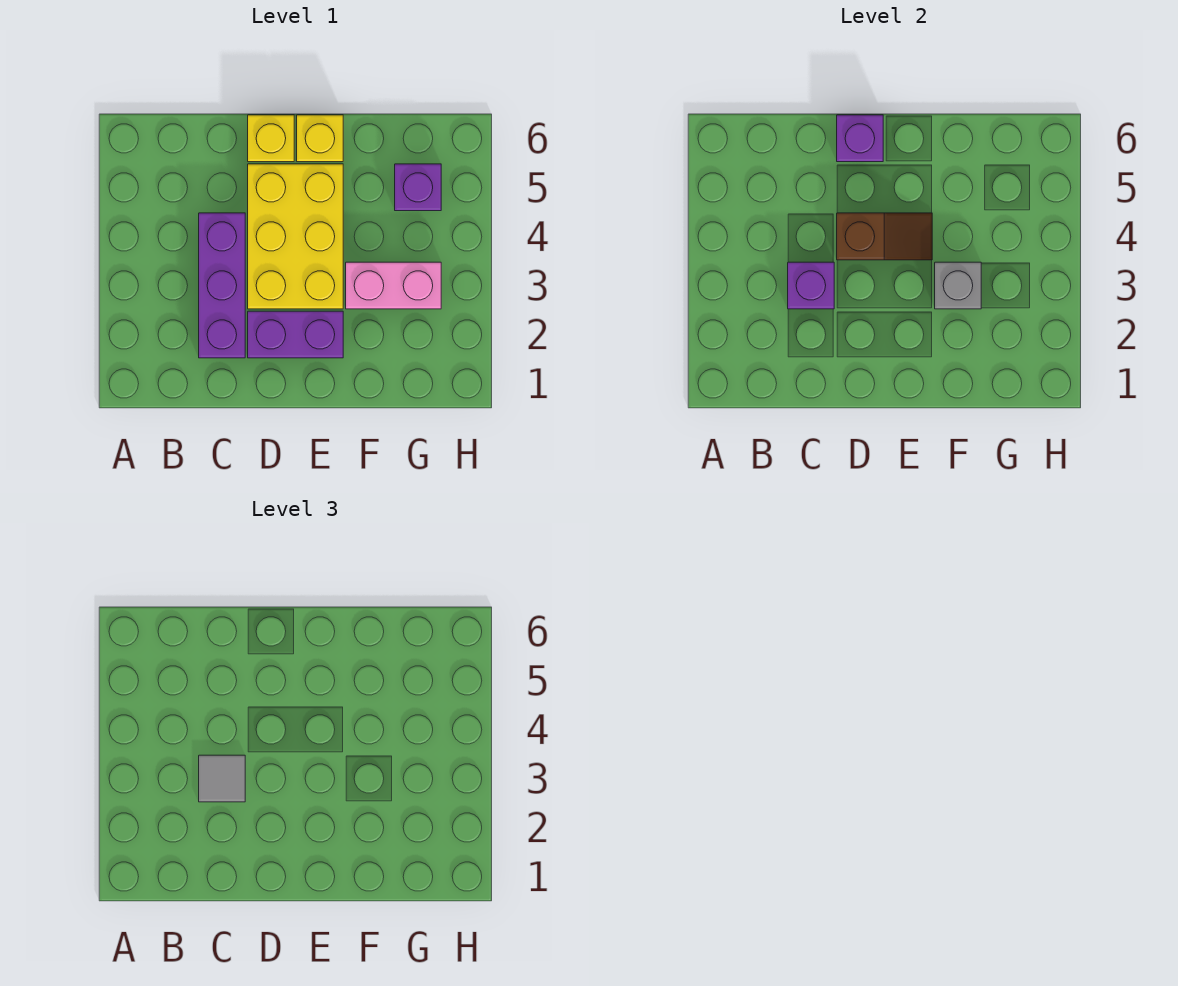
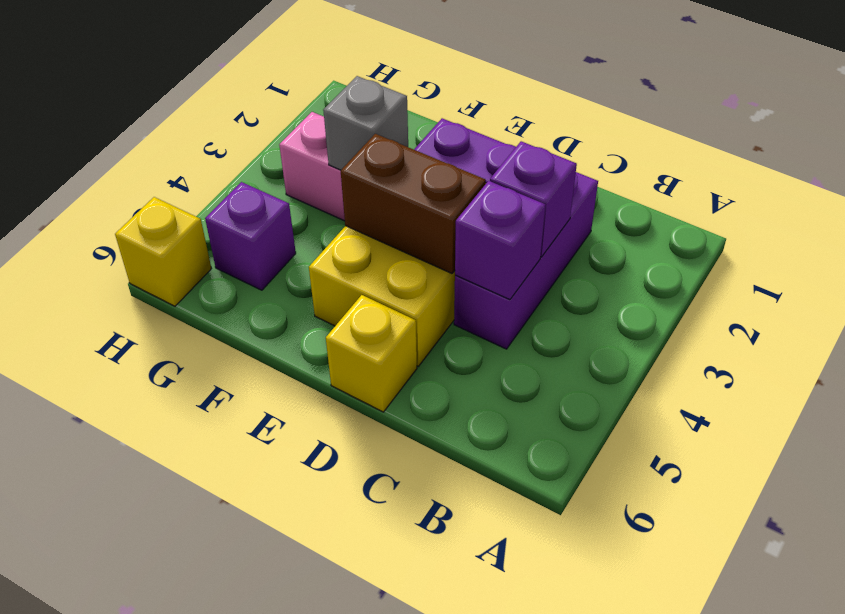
grey 1x1 tile [199,755,245,802] -> none
brown 1x2 slope [837,213,932,260] -> brown 1x2 brick [341,134,486,273]
purple 1x1 brick [837,115,883,162] -> purple 1x1 brick moved to [455,181,545,300]
yellow 1x1 brick [297,115,343,162] -> yellow 1x1 brick moved to [115,197,211,306]

